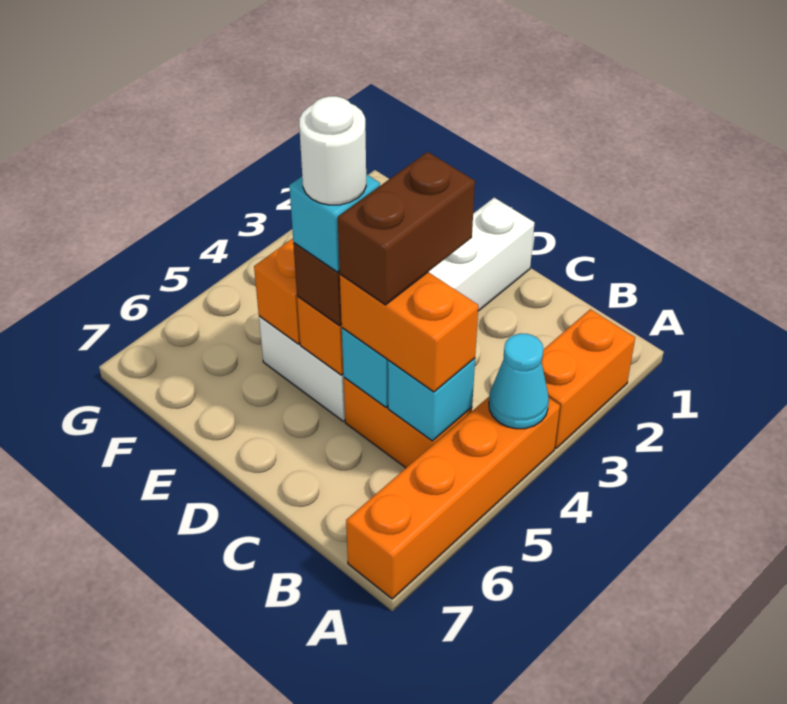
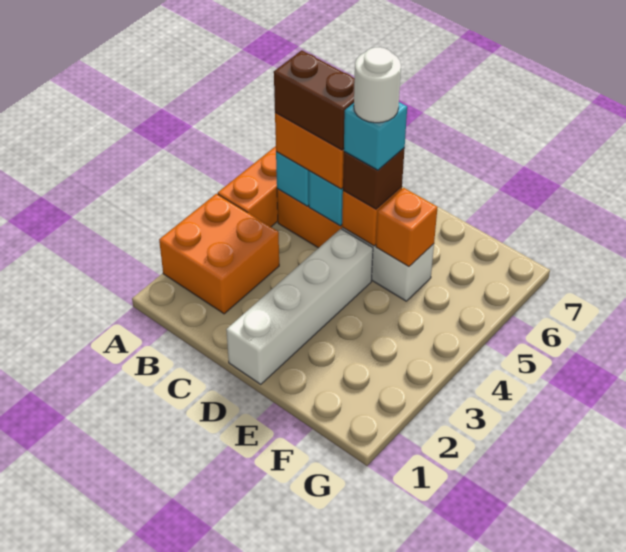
orange 1x2 brick [542,309,635,448] -> orange 2x2 brick [159,194,279,314]
cyan 1x1 cone [489,333,549,429] -> none
brown 1x2 brick [338,152,475,305] -> brown 1x2 brick turned to [274,50,355,150]

